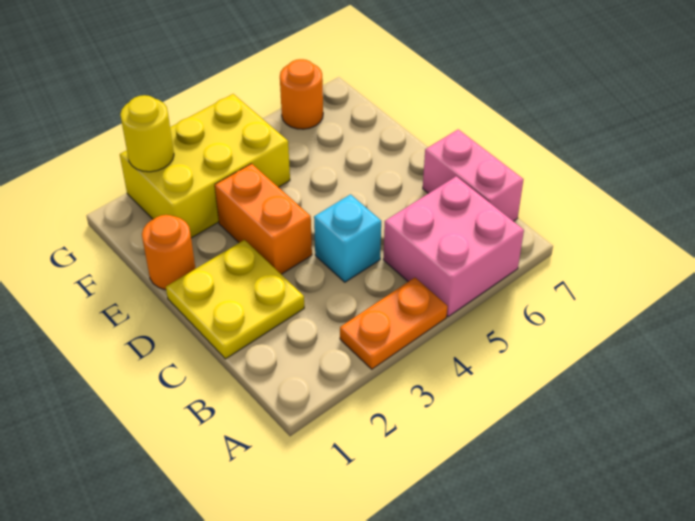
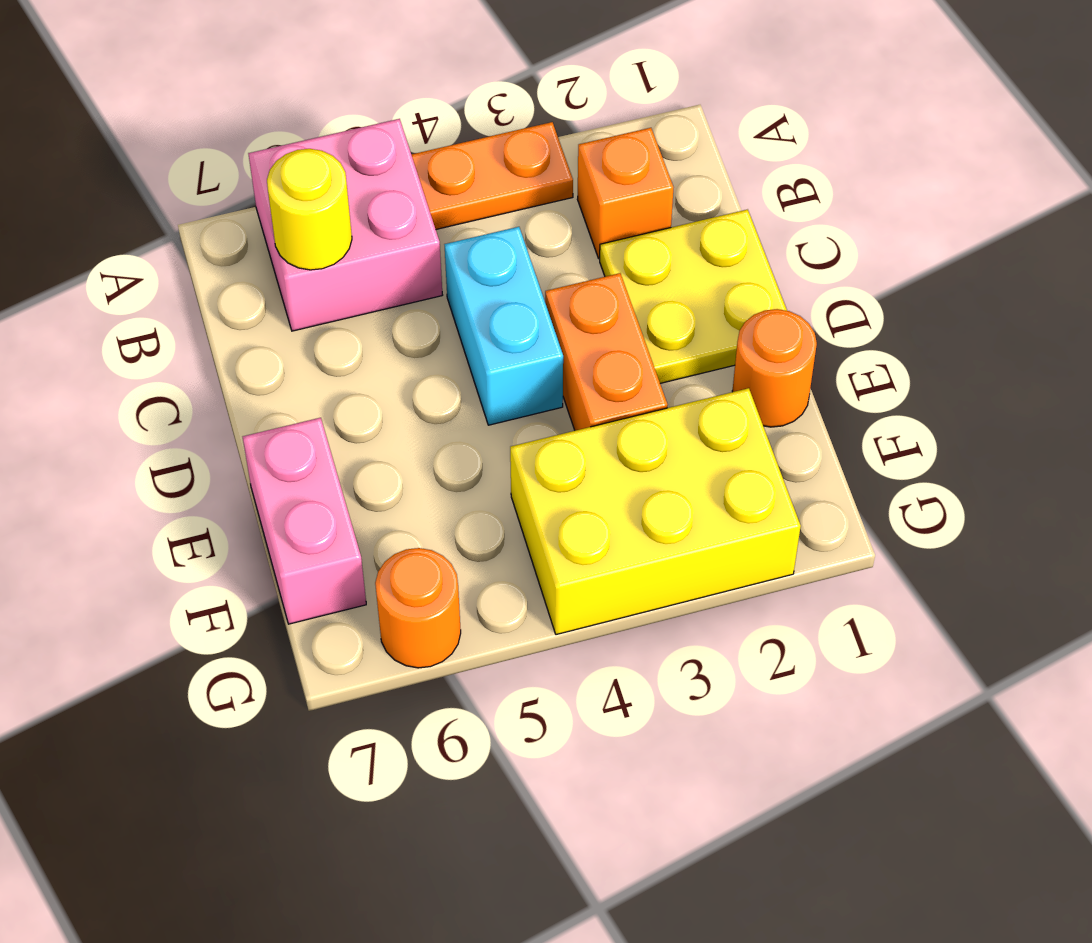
none -> orange 1x1 brick [577,128,674,258]
pink 1x2 brick [423,129,524,221] -> pink 1x2 brick moved to [243,418,366,624]
cyan 1x1 brick [314,194,381,282] -> cyan 1x2 brick [444,227,563,425]
yellow 1x1 round brick [120,95,174,172] -> yellow 1x1 round brick moved to [267,149,352,270]

